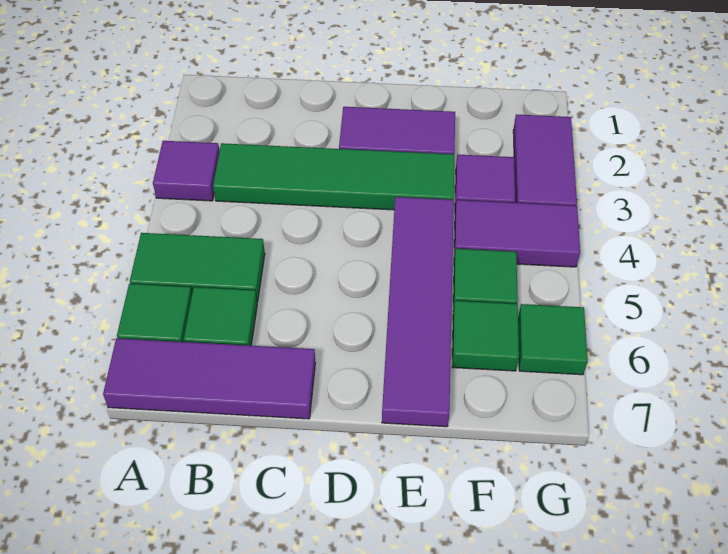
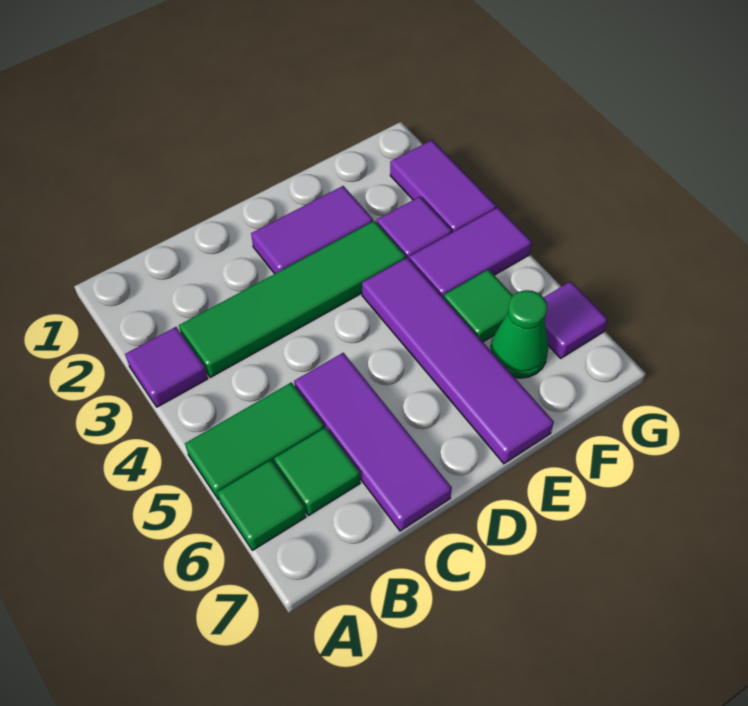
purple 1x3 tile [103,338,315,419] -> purple 1x3 tile turned to [294,353,452,531]
green 1x1 tile [452,301,519,371] -> green 1x1 cone [490,290,548,378]
green 1x1 tile [518,304,588,375] -> purple 1x1 tile [544,281,608,358]

